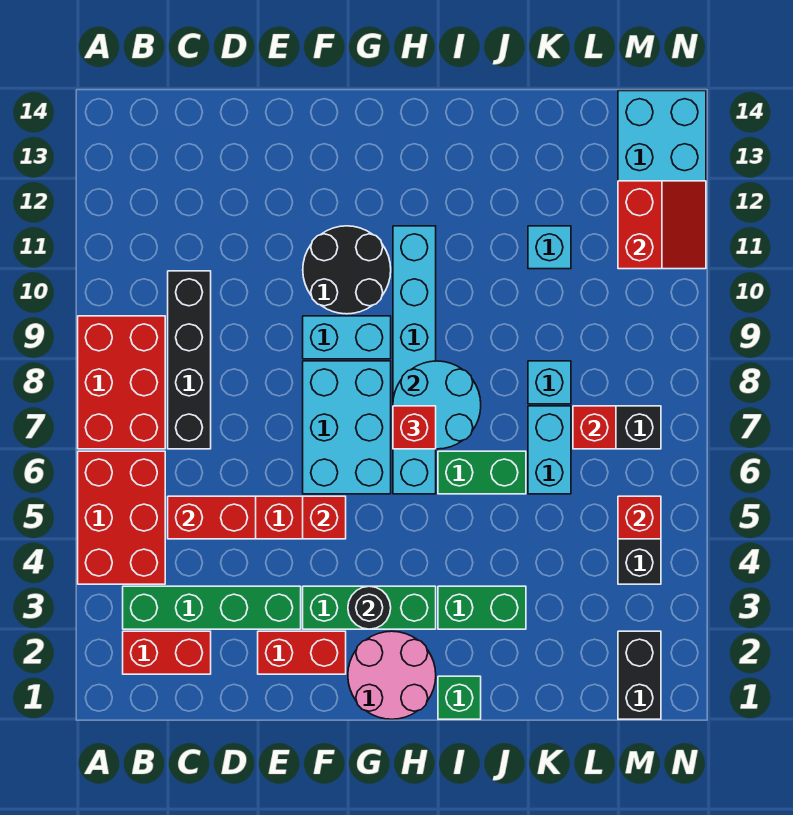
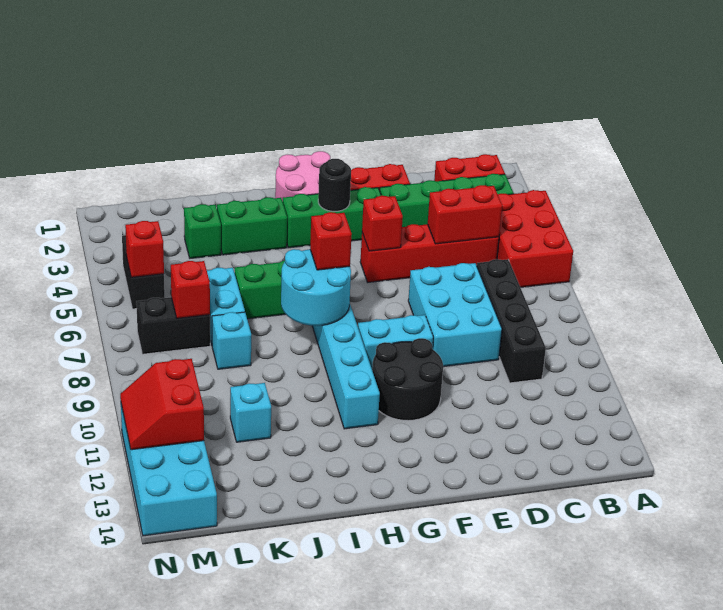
red 2x3 brick [78,316,165,449] -> none
cyan 2x3 brick [303,361,391,494] -> cyan 2x3 brick moved to [408,263,502,367]
green 1x1 brick [438,676,481,719] -> green 1x1 brick moved to [184,204,221,258]
black 1x2 brick [618,631,661,719] -> none

